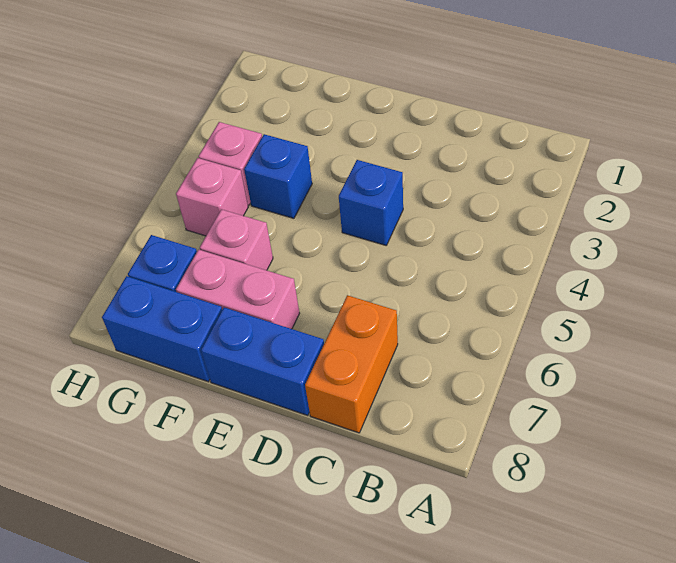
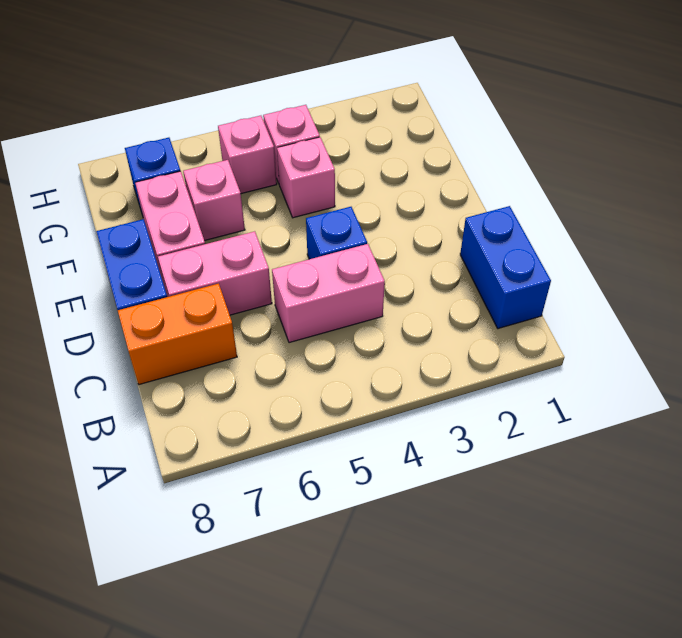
none -> pink 1x2 brick [272,244,385,343]
none -> pink 1x2 brick [158,231,272,315]
blue 1x1 brick [244,134,312,218] -> pink 1x1 brick [277,137,335,218]
blue 1x2 brick [102,276,222,382] -> blue 1x2 brick moved to [460,206,551,329]

